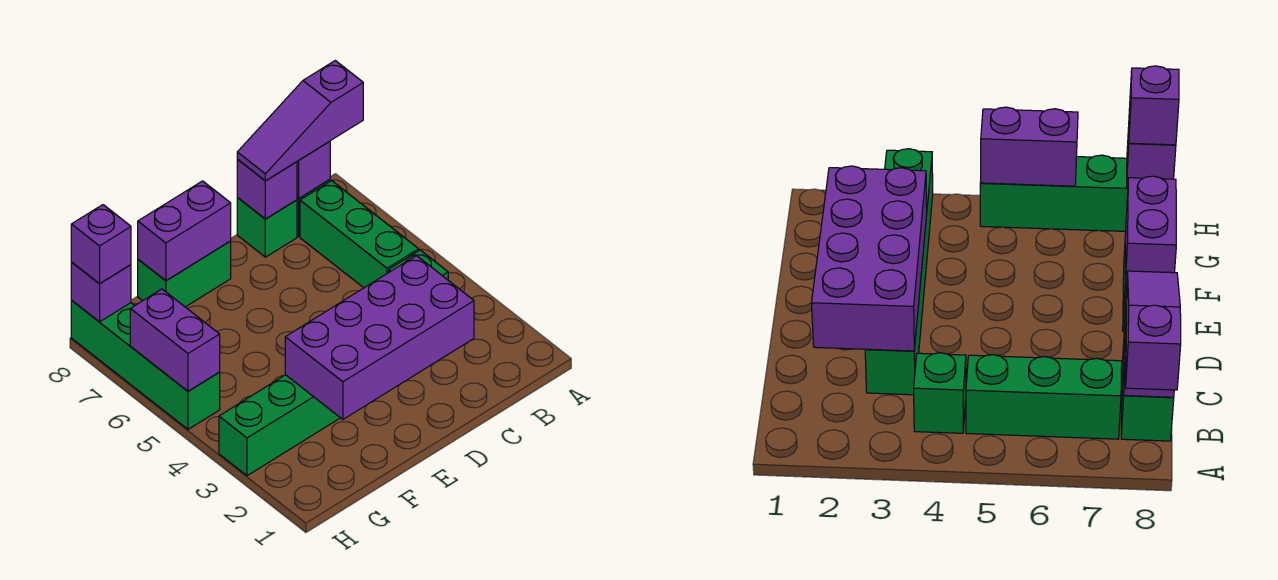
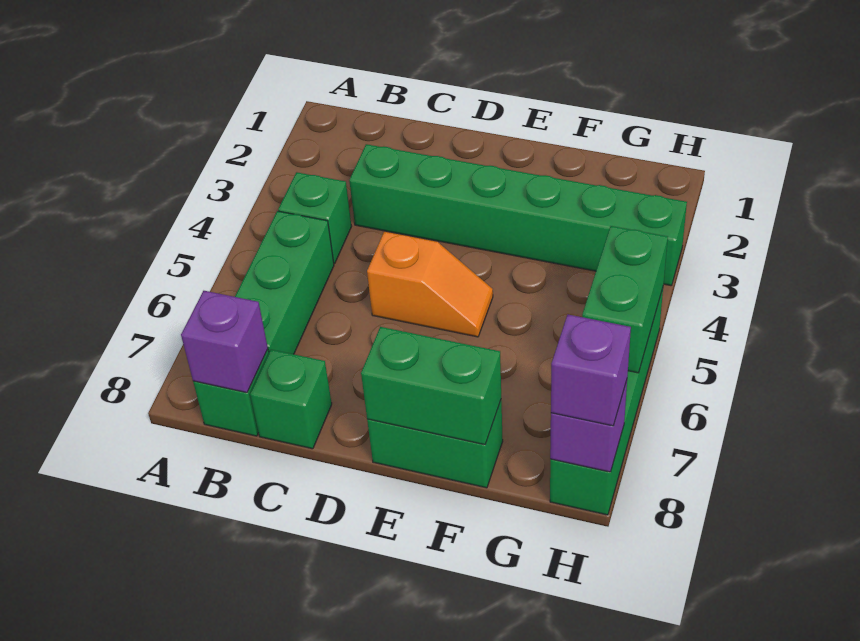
purple 1x3 slope [237,61,363,181] -> none
purple 2x4 brick [285,256,474,419] -> none
purple 1x1 brick [237,160,297,219] -> none
none -> orange 1x2 slope [367,232,493,337]
purple 1x2 brick [138,181,231,281] -> green 1x2 brick [361,327,501,445]
purple 1x2 brick [130,289,220,391] -> green 1x2 brick [582,226,668,373]

